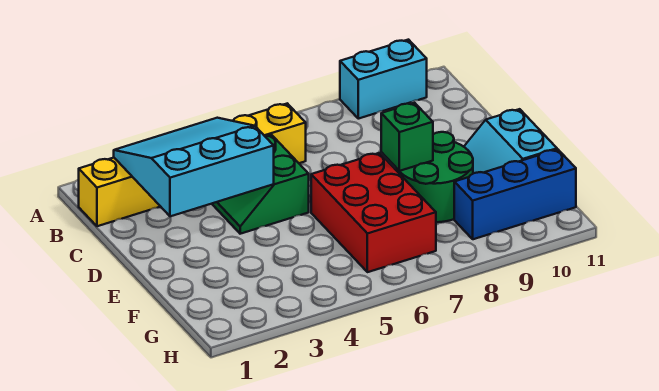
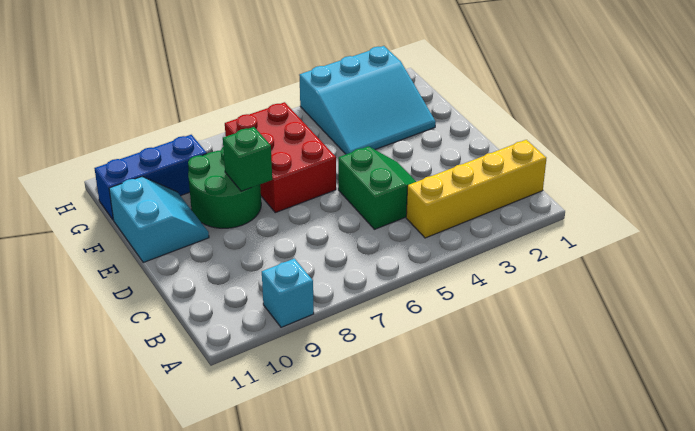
cyan 1x2 brick [340,40,427,119] -> cyan 1x1 brick [262,259,314,327]
yellow 1x6 brick [79,103,306,226] -> yellow 1x4 brick [406,140,546,238]
cyan 3x3 slope [114,118,274,217] -> cyan 3x3 slope moved to [299,46,436,154]

